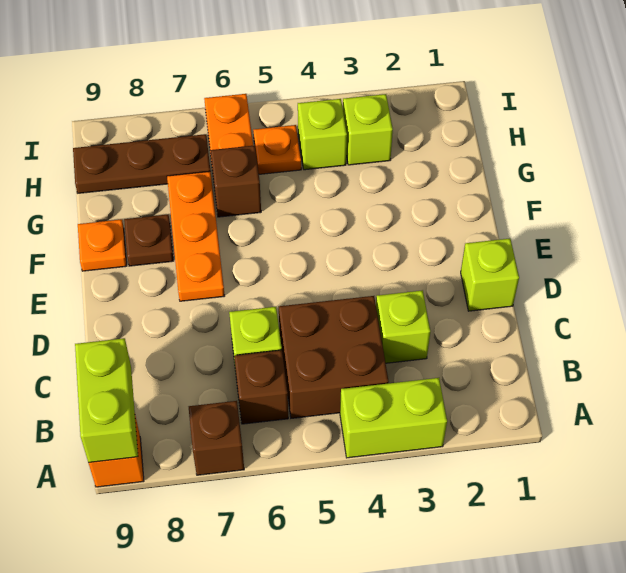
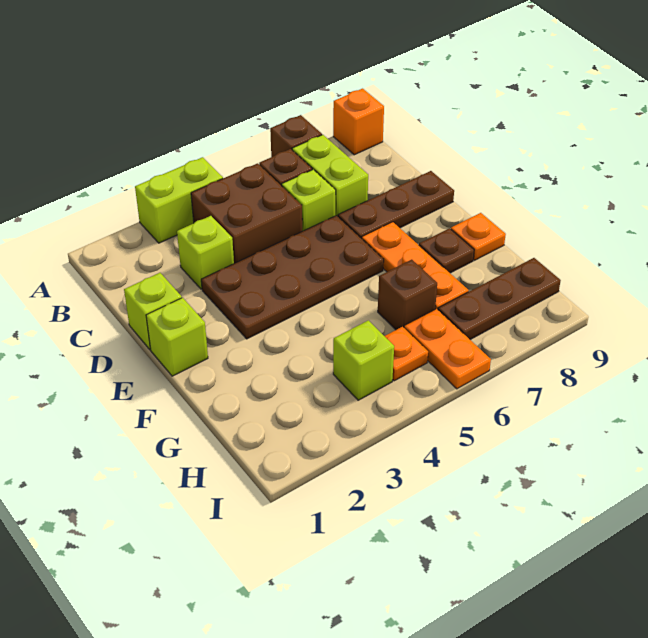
lime 1x2 brick [75,338,138,463] -> lime 1x2 brick moved to [292,135,368,216]
none -> brown 2x4 plate [201,215,384,339]
none -> brown 1x3 plate [338,171,454,239]
lime 1x1 brick [343,94,393,165] -> lime 1x1 brick moved to [146,298,208,376]

